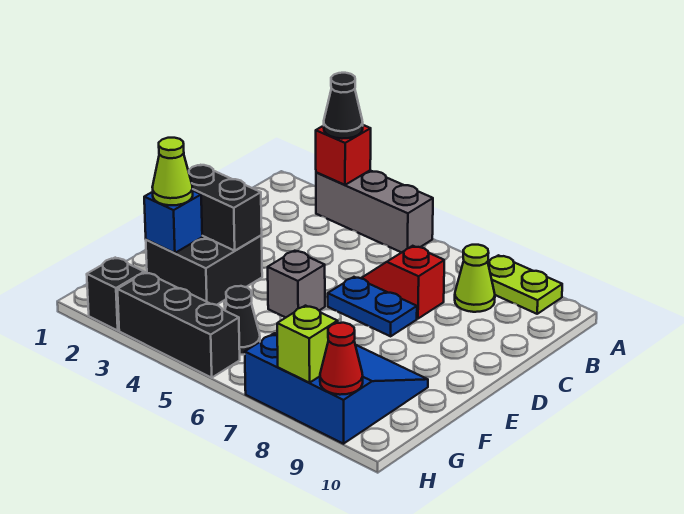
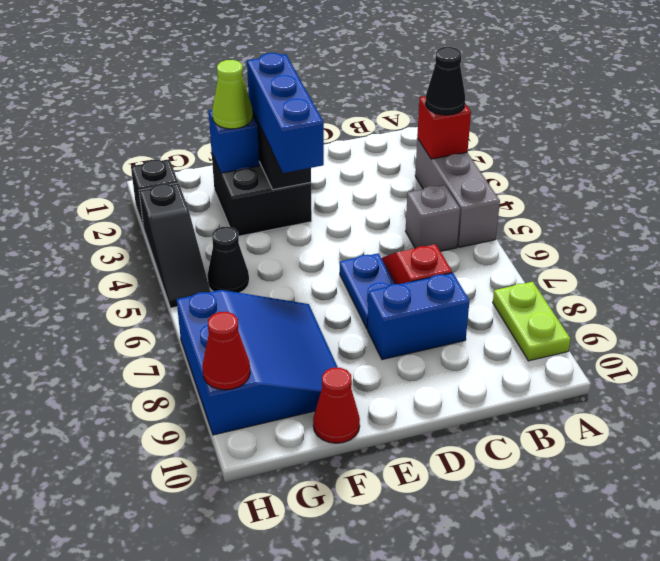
lime 1x1 cone [455,245,495,312] -> none
none -> blue 1x2 brick [368,273,470,360]
none -> blue 1x3 brick [247,53,324,173]
grey 1x1 brick [268,251,325,317] -> grey 1x1 brick moved to [406,185,460,251]
none -> red 1x1 cone [313,368,360,443]
black 1x3 brick [118,272,240,378] -> black 1x3 slope [139,183,211,308]
lime 1x1 brick [277,306,338,383] -> none

